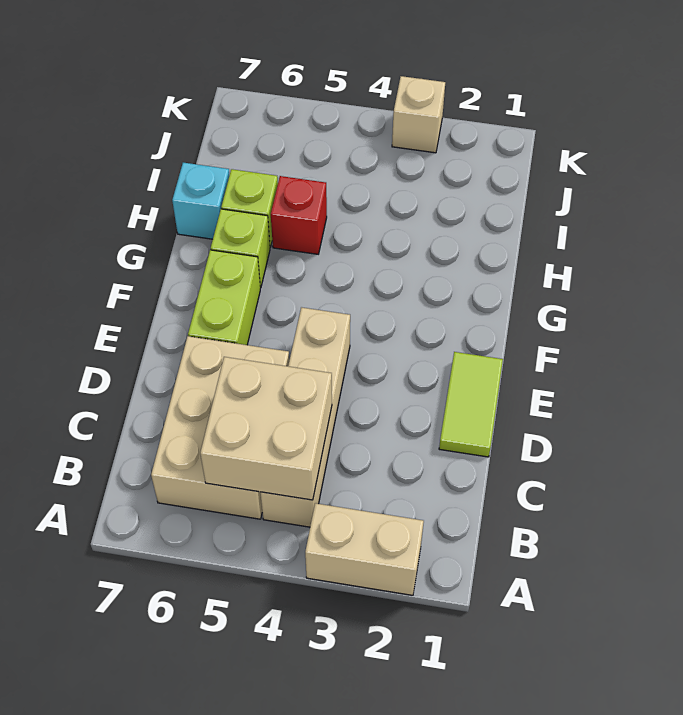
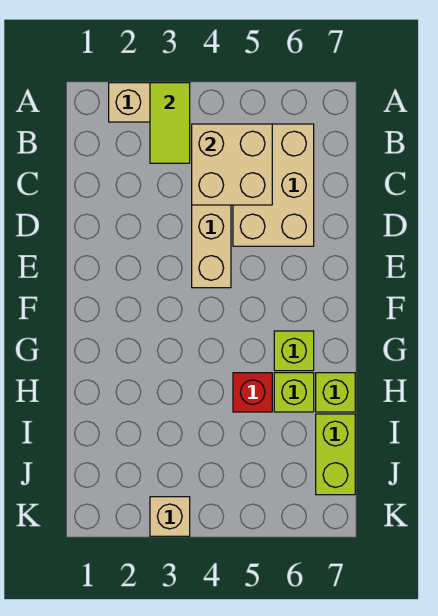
lime 1x2 tile [439,352,503,457] -> lime 1x2 tile moved to [150,83,190,163]
lime 1x2 brick [188,250,260,345] -> lime 1x2 brick moved to [316,414,355,495]
cyan 1x1 brick [172,163,229,239] -> lime 1x1 brick [316,373,355,412]

